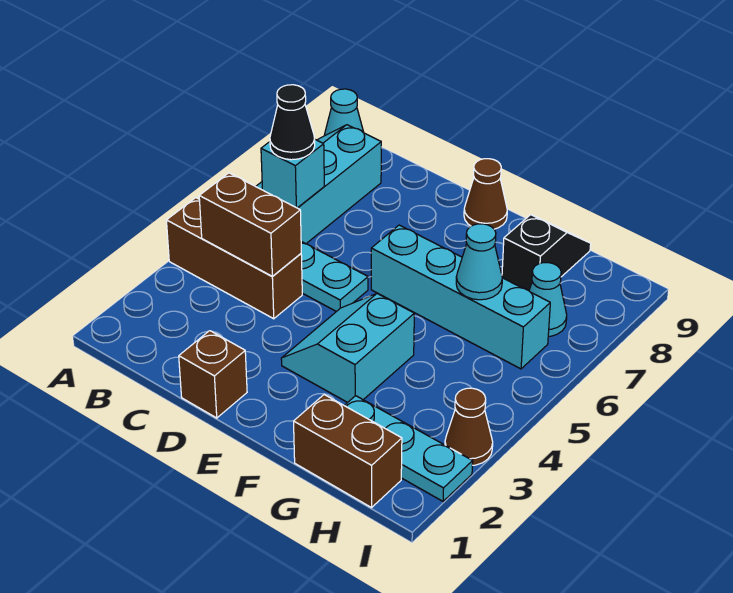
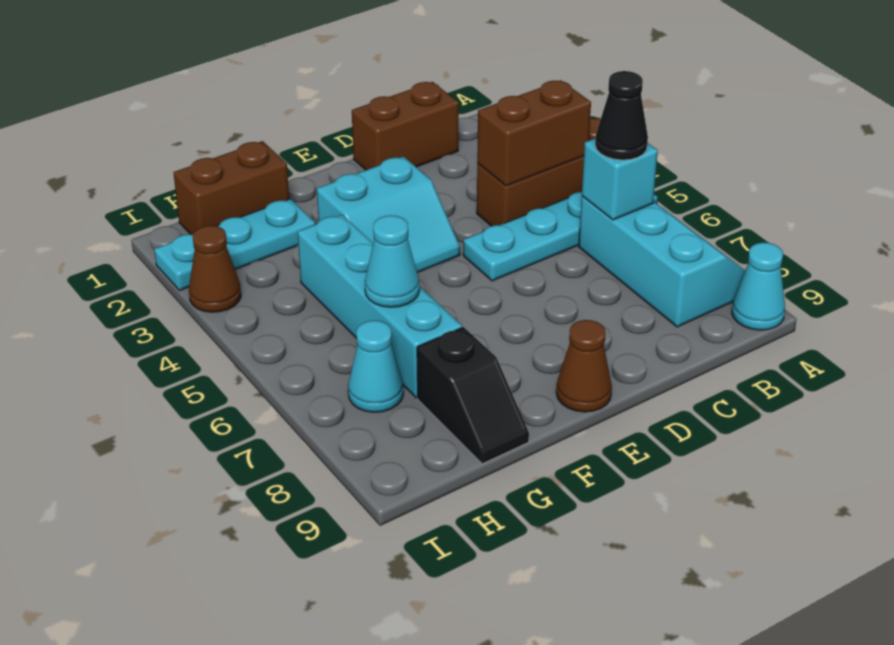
brown 1x1 brick [179,331,247,418] -> brown 1x2 brick [352,82,459,170]
cyan 2x2 slope [281,294,414,403] -> cyan 2x2 slope turned to [317,157,460,273]
cyan 1x4 brick [371,225,550,369] -> cyan 1x4 brick turned to [298,215,462,398]

